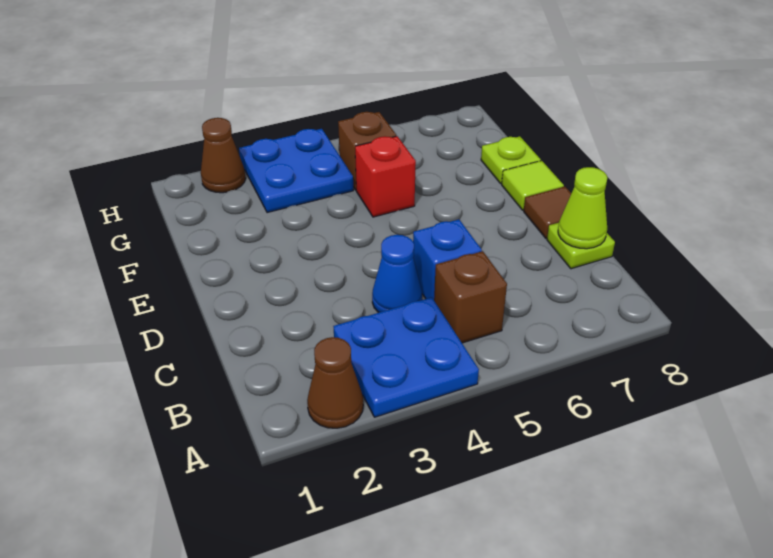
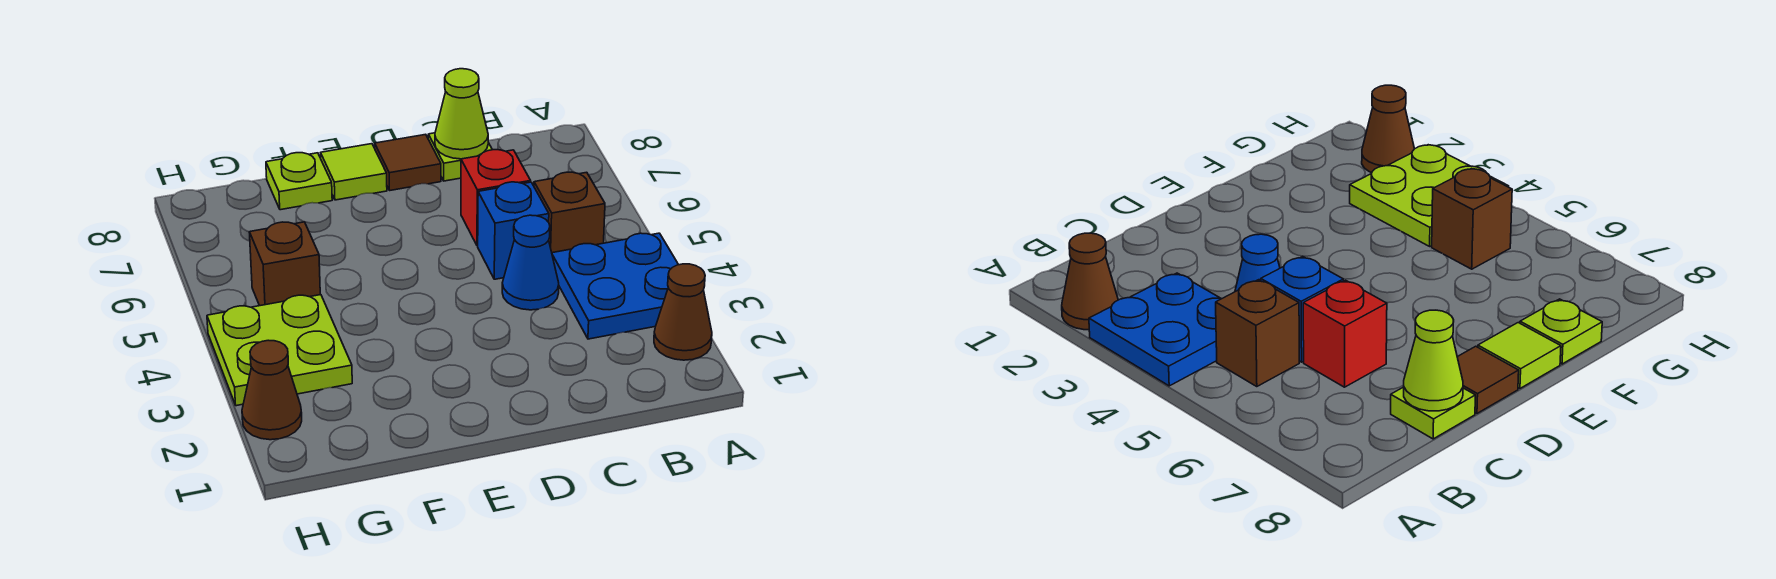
red 1x1 brick [355,136,416,217] -> red 1x1 brick moved to [461,150,531,246]
blue 2x2 plate [239,129,353,213] -> lime 2x2 plate [207,295,352,406]

